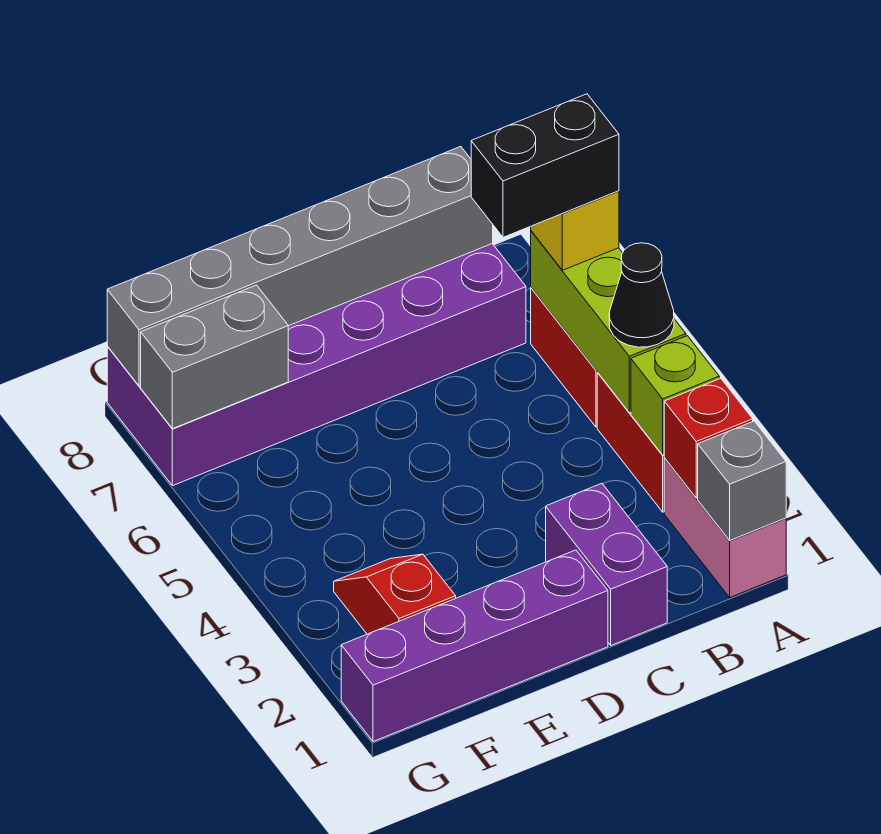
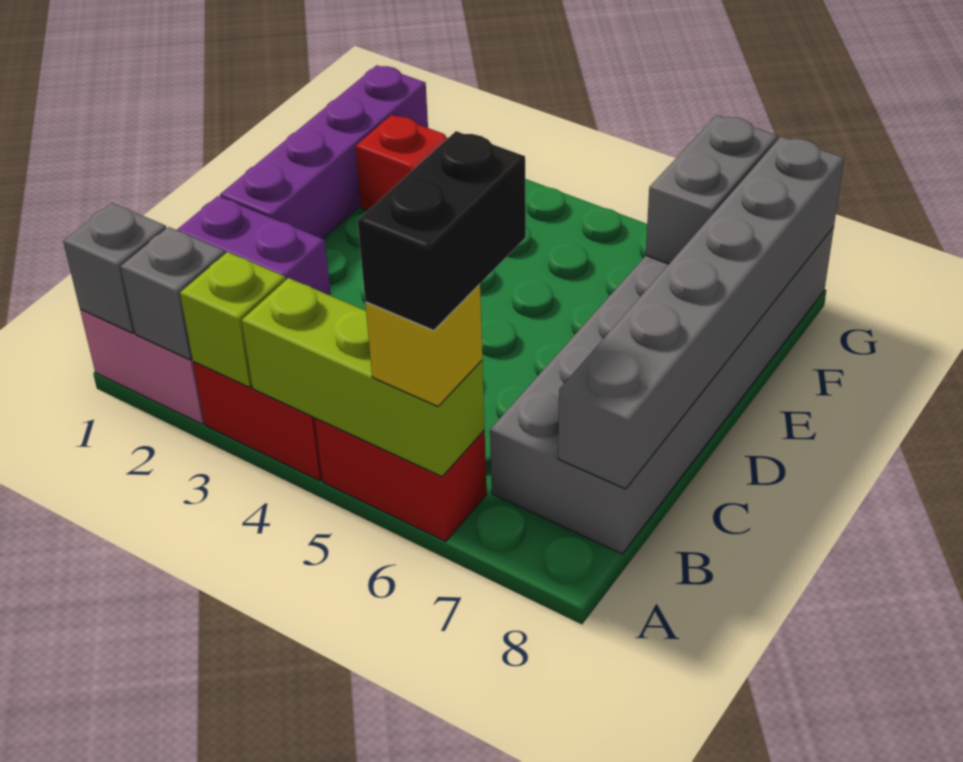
red 1x1 brick [664,378,753,498] -> grey 1x1 brick [120,227,225,360]
black 1x1 cone [609,243,674,347] -> none
purple 2x6 brick [107,244,526,486] -> grey 2x6 brick [490,227,834,554]

